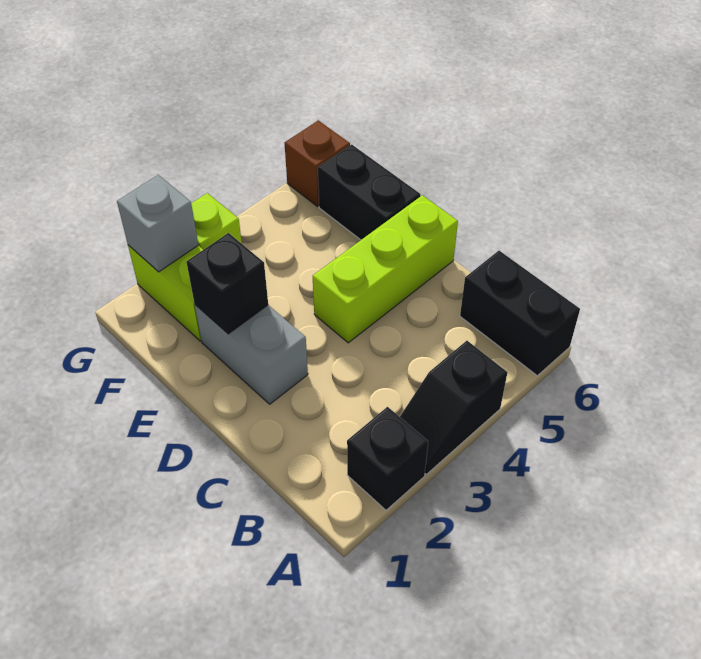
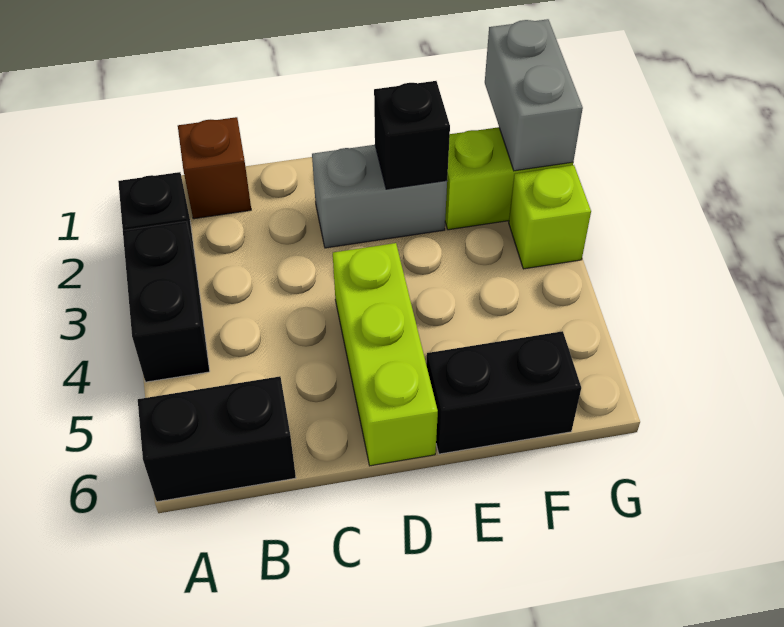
black 1x2 slope [400,341,507,474] -> black 1x2 brick [123,221,210,382]
grey 1x1 brick [117,175,198,272] -> grey 1x2 brick [485,19,583,171]
brown 1x1 brick [285,120,350,206] -> brown 1x1 brick moved to [178,117,251,219]

